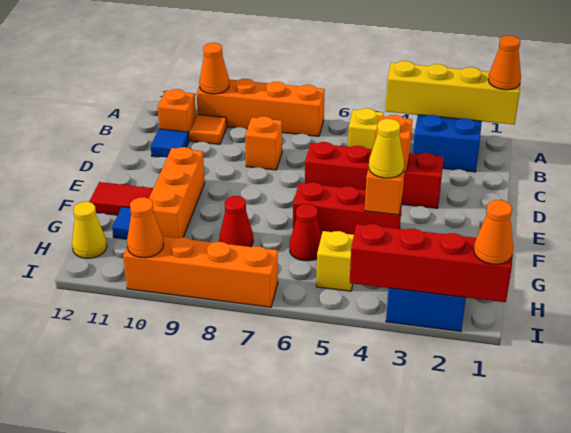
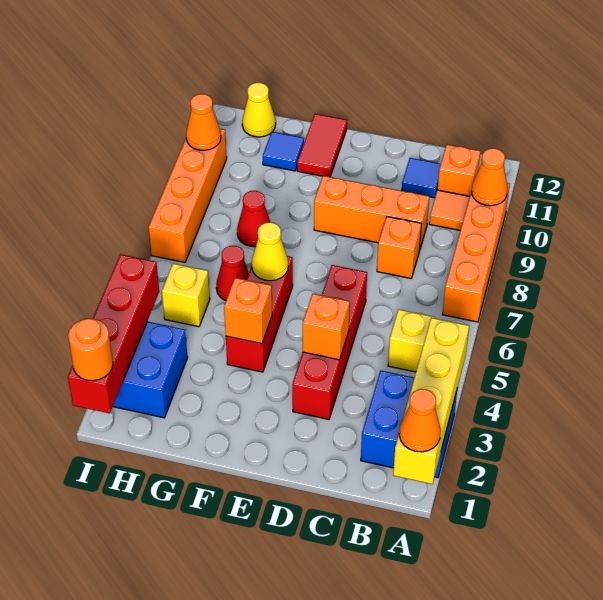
orange 1x3 brick [149,147,205,238] -> orange 1x3 brick moved to [314,176,429,251]
yellow 1x1 cone [369,119,404,178] -> yellow 1x1 cone moved to [252,223,288,281]
orange 1x1 cone [474,200,513,264] -> orange 1x1 round brick [68,318,113,381]

